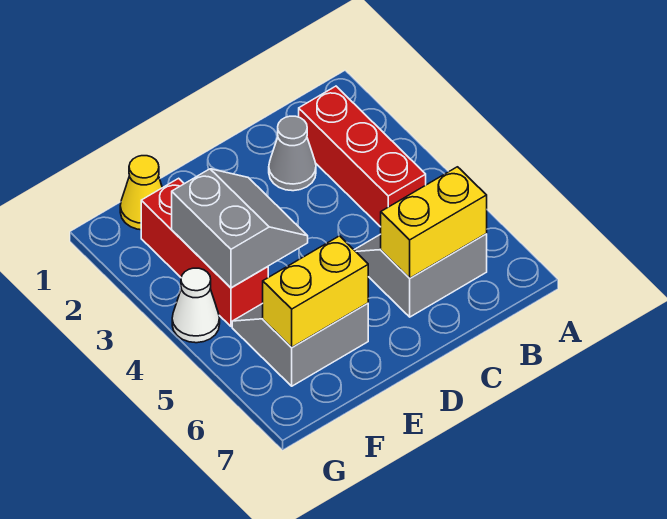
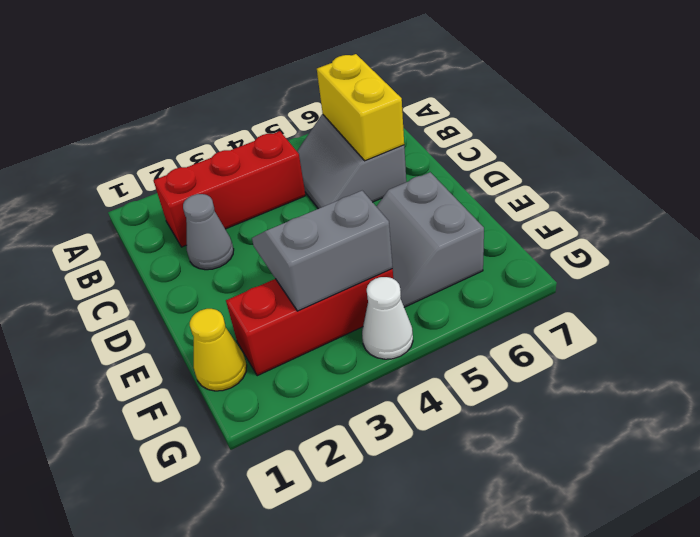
yellow 1x2 brick [263,236,368,347] -> none

